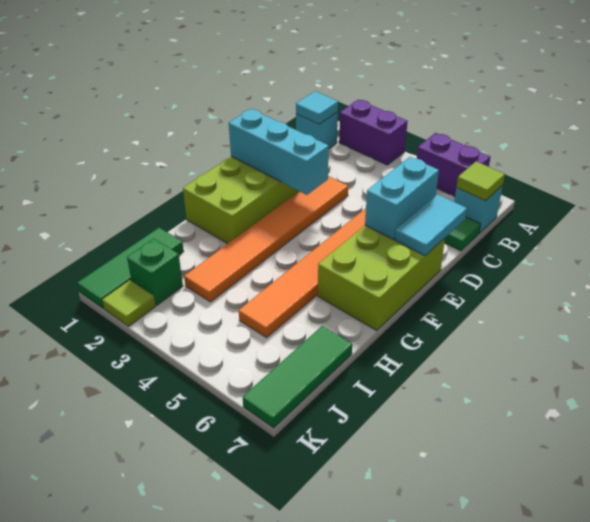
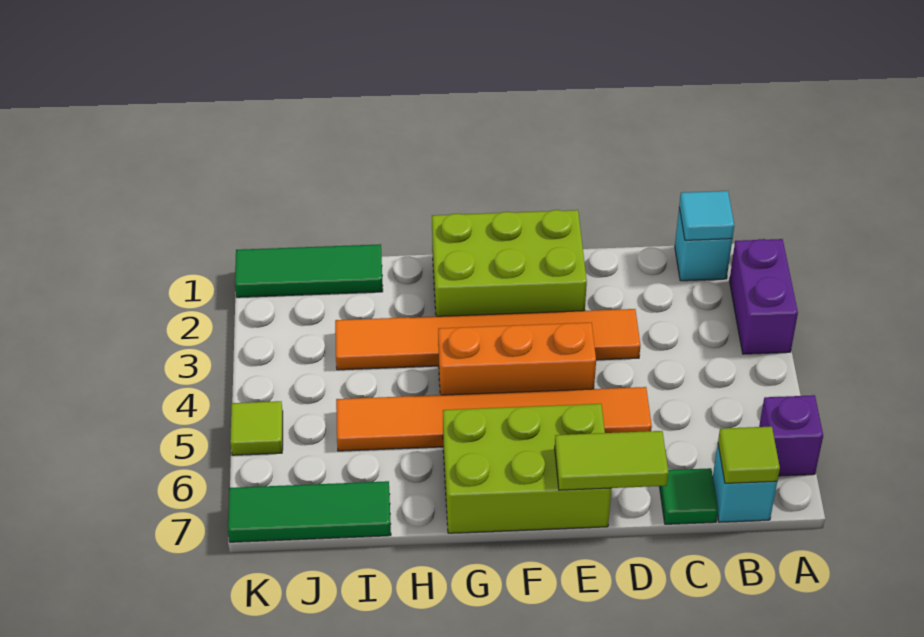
purple 1x2 brick [417,133,490,196] -> purple 1x1 brick [759,395,823,476]
cyan 1x2 brick [365,157,439,240] -> none
cyan 1x2 tile [395,194,467,256] -> lime 1x2 tile [555,431,669,490]
cyan 1x3 brick [229,109,329,195] -> none
none -> orange 1x3 brick [438,323,596,395]
green 1x1 brick [127,239,183,305] -> none
lime 1x1 tile [102,280,156,326] -> lime 1x1 tile moved to [230,401,283,455]

